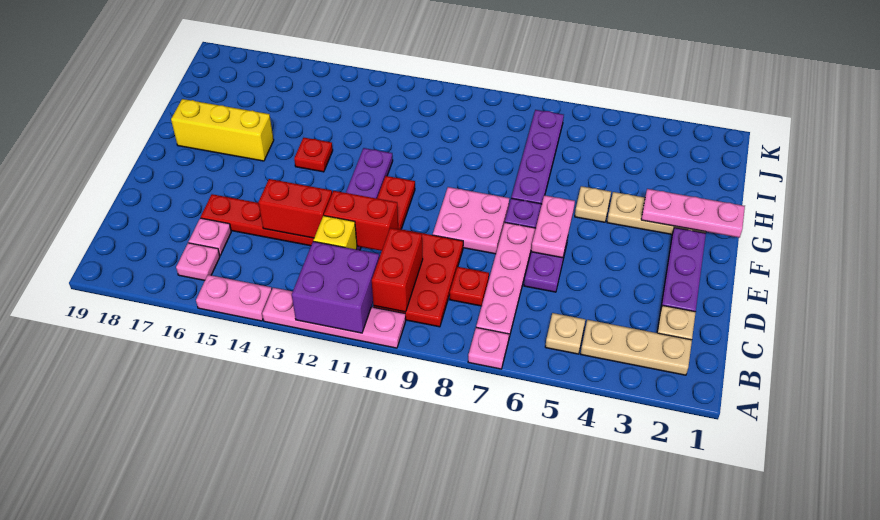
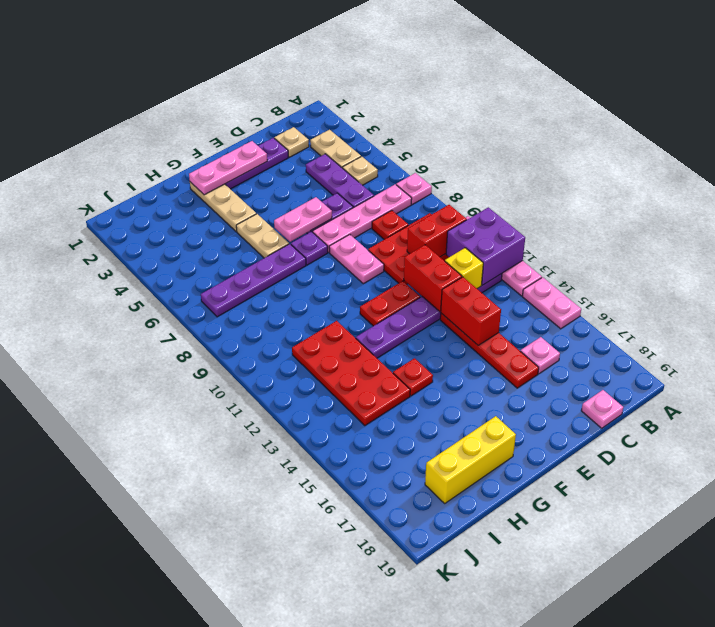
tan 1x3 plate [581,320,692,375] -> tan 1x2 plate [310,130,361,168]
pink 1x1 plate [176,243,220,280] -> pink 1x1 plate moved to [581,390,623,428]
none -> purple 1x3 plate [306,154,374,208]
pink 2x2 plate [433,187,509,254] -> pink 1x2 plate [329,235,384,284]
pink 1x3 plate [641,189,745,238] -> pink 1x3 plate turned to [189,141,267,195]
tan 1x1 plate [575,186,611,222] -> tan 1x2 plate [236,214,289,258]
yellow 1x3 brick [171,99,274,161] -> yellow 1x3 brick turned to [425,416,516,503]
none -> red 2x4 plate [292,321,410,426]

